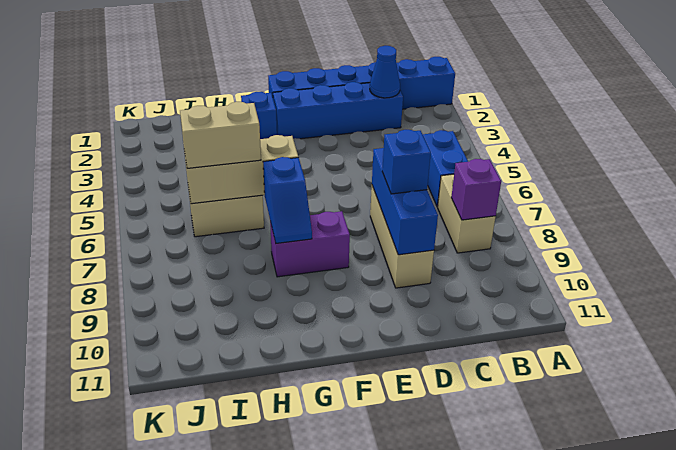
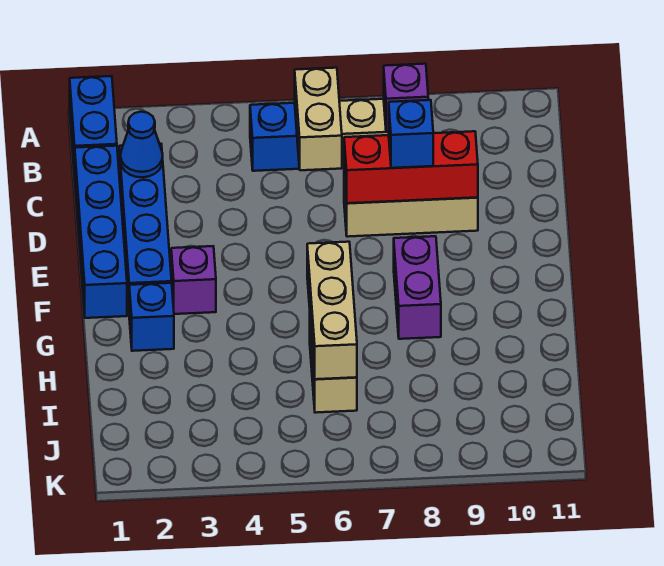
blue 1x3 brick [372,148,438,255] -> red 1x3 brick [344,131,478,203]
none -> purple 1x1 brick [171,246,216,314]
blue 1x2 slope [263,157,312,243] -> none
tan 1x2 brick [180,102,261,168] -> tan 1x2 brick moved to [295,68,342,170]

